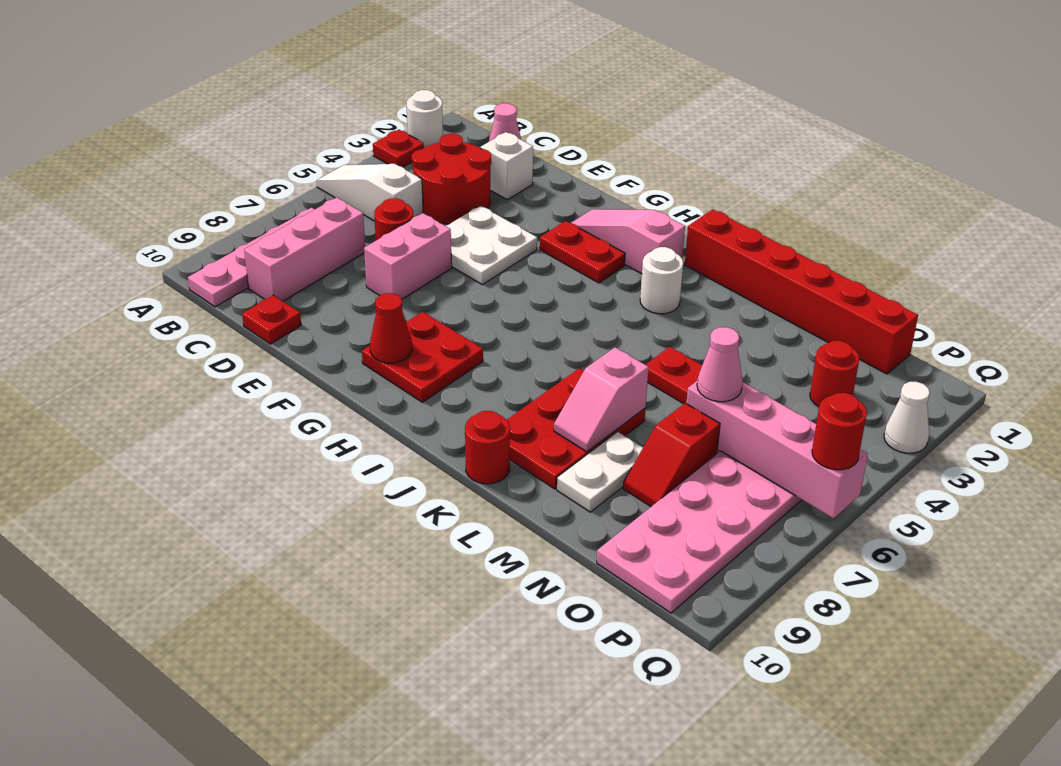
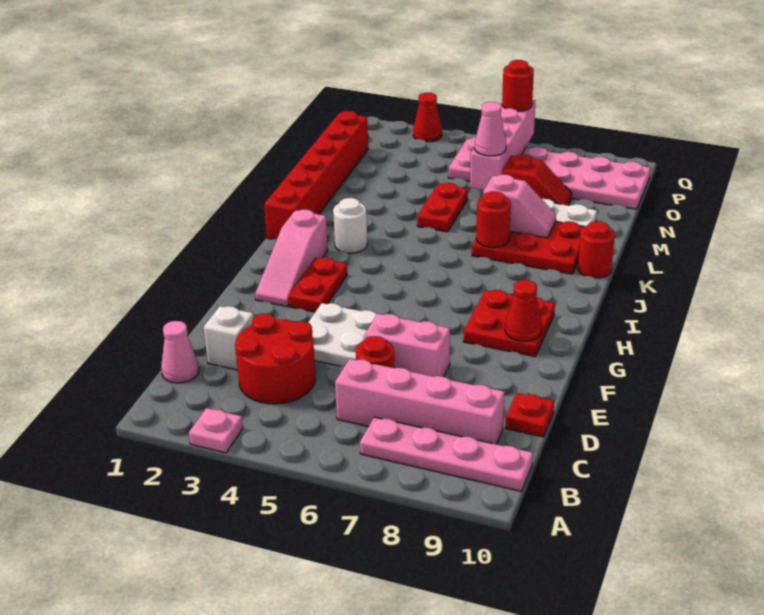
white 1x1 round brick [407,90,443,148] -> none
red 1x1 plate [373,129,424,167] -> pink 1x1 plate [189,408,243,453]
white 1x3 slope [317,164,423,221] -> none
pink 1x3 brick [244,197,365,301] -> pink 1x4 brick [335,359,504,444]
red 1x1 round brick [810,341,859,407] -> red 1x1 round brick moved to [476,191,511,248]
white 1x1 cone [884,382,930,453] -> red 1x1 cone [413,93,442,142]

